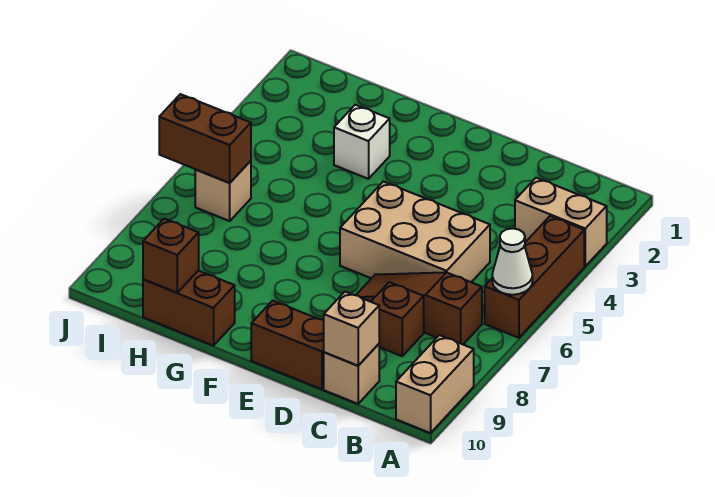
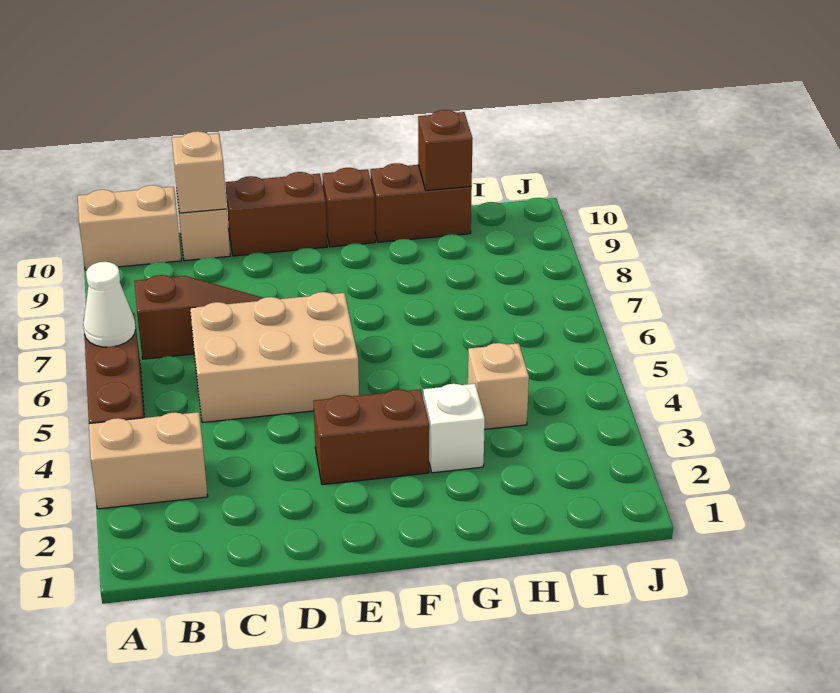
tan 1x2 brick [396,335,474,433] -> tan 1x2 brick turned to [78,185,181,270]
brown 1x1 brick [371,282,424,356] -> brown 1x1 brick moved to [322,168,375,247]
tan 1x1 brick [195,161,251,221] -> tan 1x1 brick moved to [468,343,529,429]
brown 1x2 brick [159,94,251,183] -> brown 1x2 brick moved to [313,389,429,485]

